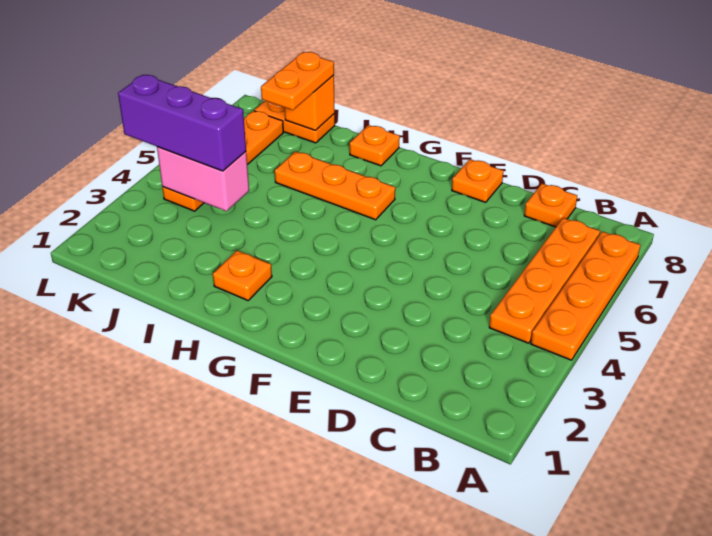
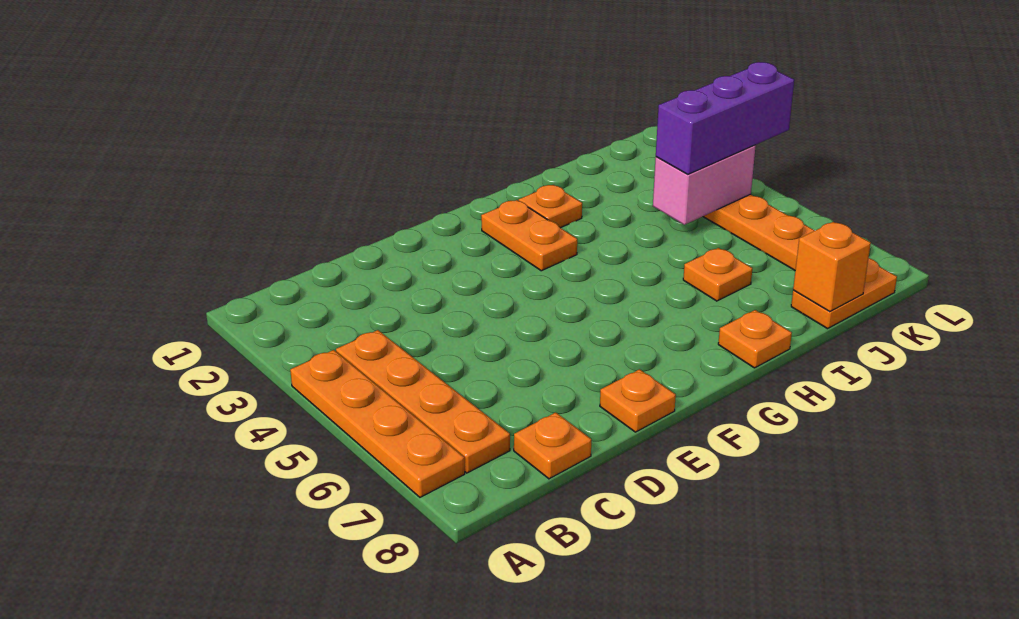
orange 1x3 plate [275,151,395,220] -> orange 1x1 plate [683,248,752,301]
orange 1x2 plate [261,52,334,110] -> orange 1x2 plate moved to [481,200,577,271]

